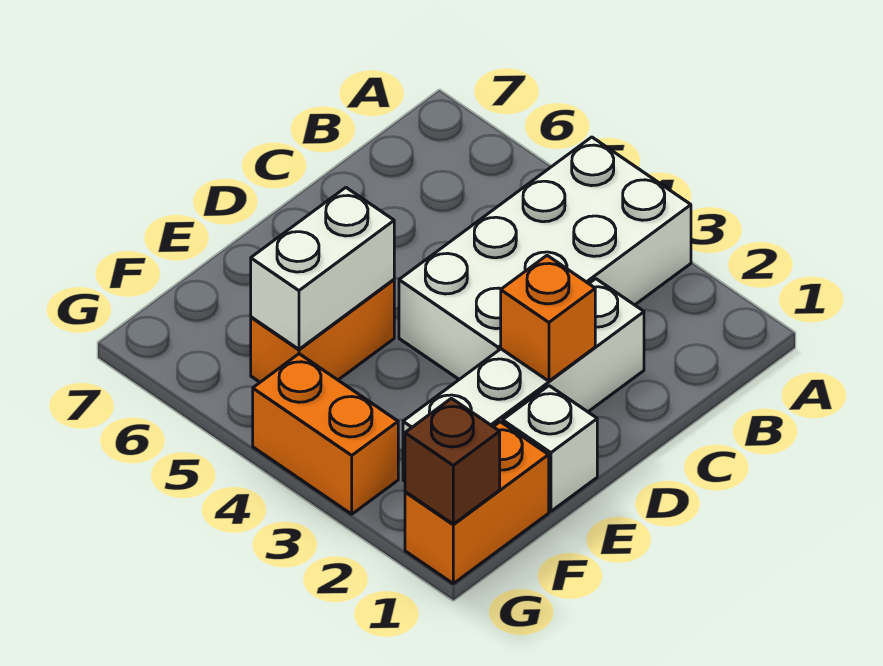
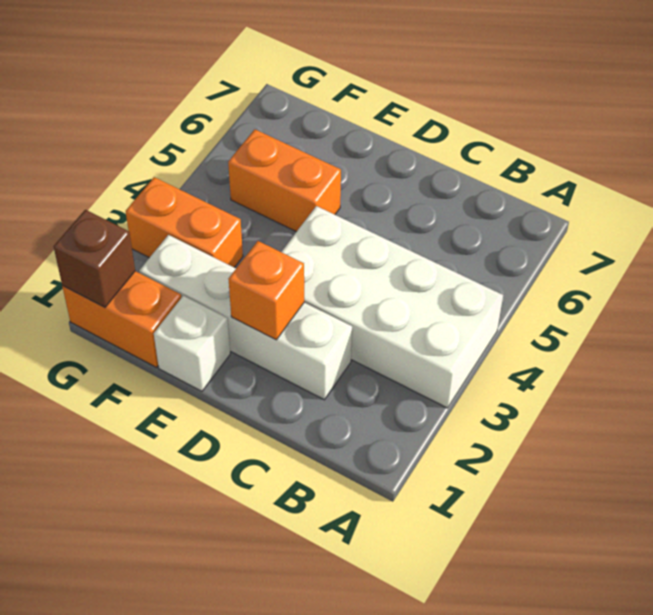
white 1x2 brick [251,188,394,349] -> none
orange 1x2 brick [253,354,398,514] -> orange 1x2 brick turned to [126,177,243,268]

